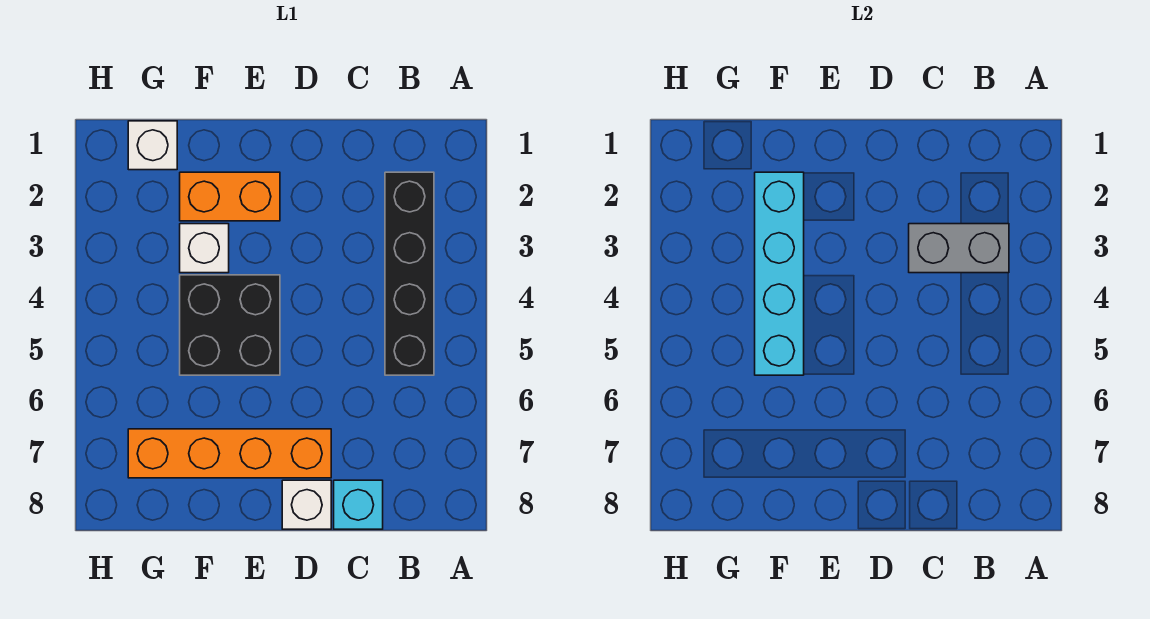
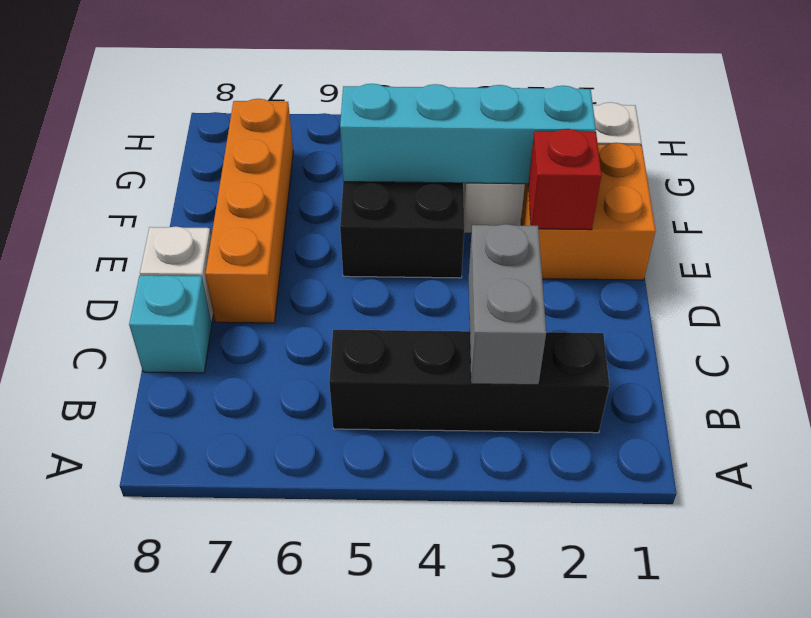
orange 1x2 brick [180,172,280,221] -> orange 2x2 brick [521,143,656,280]
none -> red 1x1 brick [528,129,602,230]

